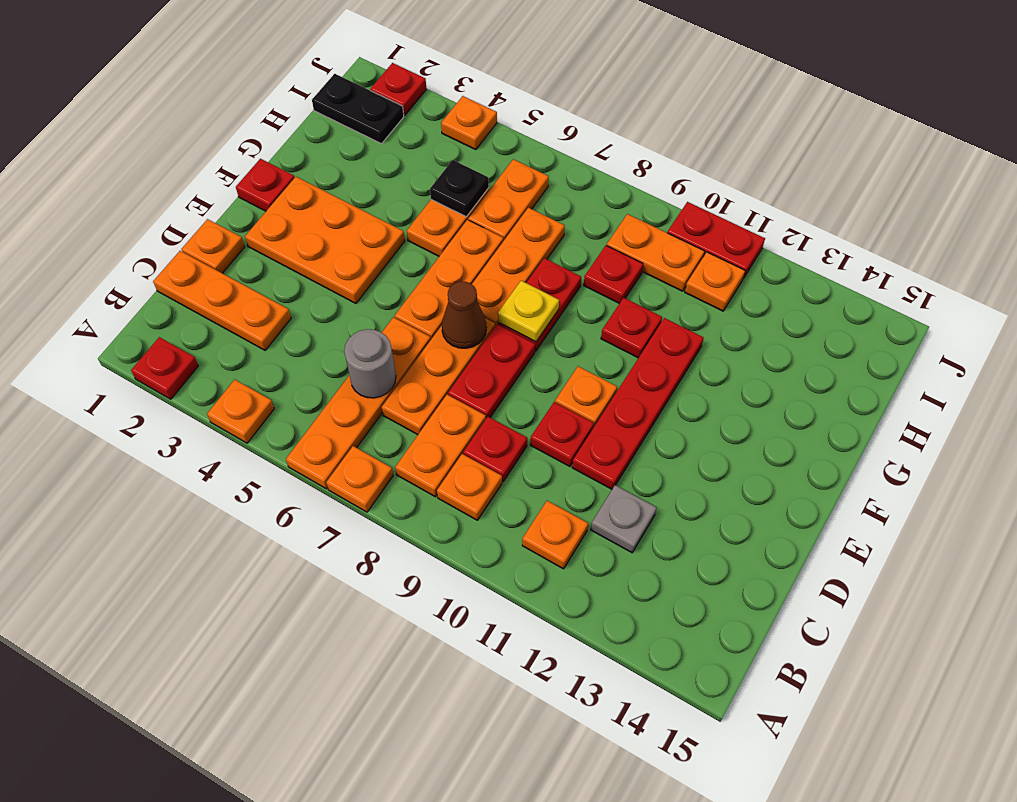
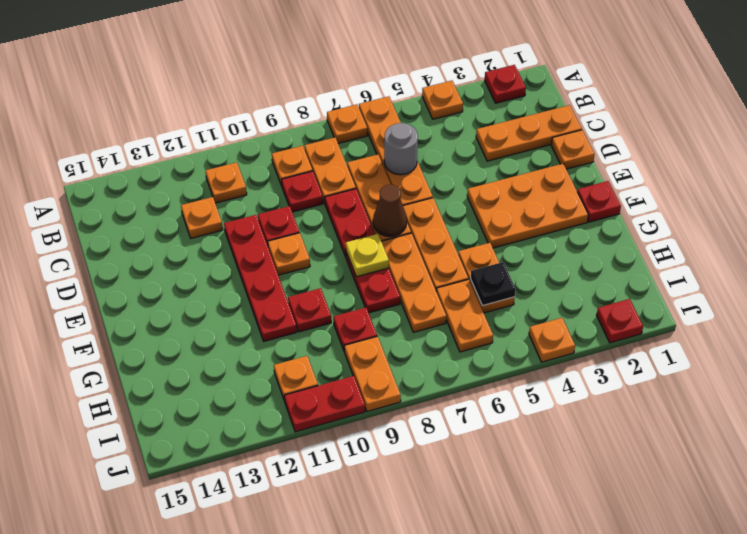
grey 1x1 plate [591,485,657,553] -> orange 1x1 plate [181,197,223,238]
black 1x2 plate [312,74,404,144] -> none
orange 1x2 plate [607,214,705,291] -> orange 1x2 plate turned to [344,336,401,412]

